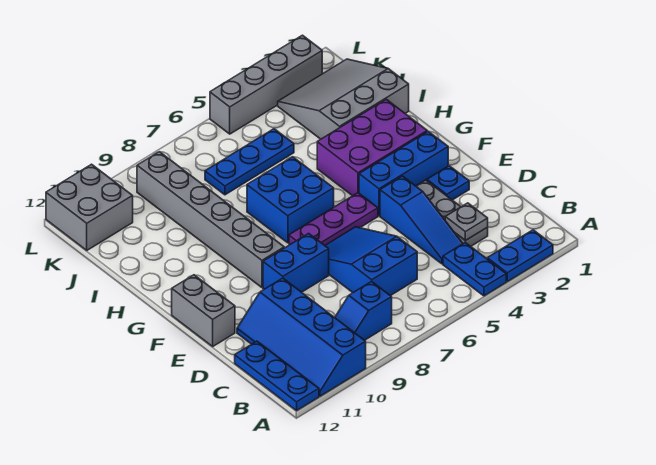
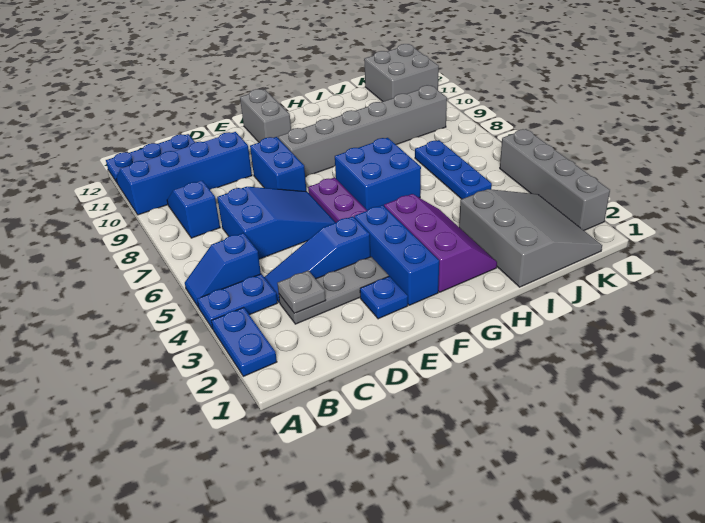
none -> blue 1x2 slope [185,233,261,308]
grey 1x2 brick [172,275,235,346] -> grey 1x2 brick turned to [240,89,291,142]
purple 2x3 brick [317,99,427,196] -> purple 2x3 slope [384,194,497,292]

